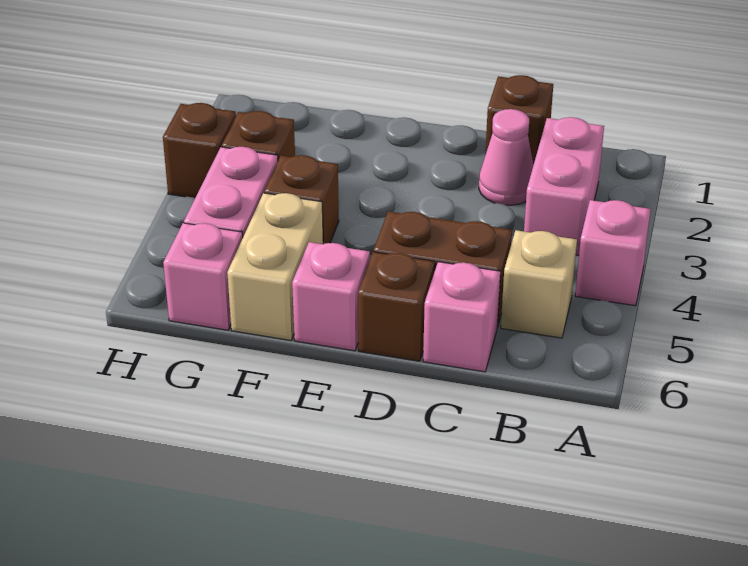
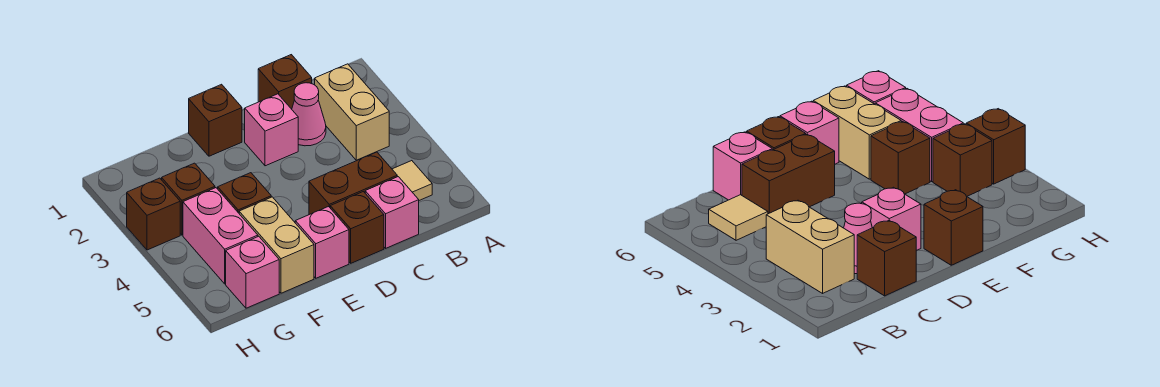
pink 1x1 brick [575,200,651,306] -> pink 1x1 brick moved to [245,94,298,166]
pink 1x2 brick [524,117,604,255] -> tan 1x2 brick [315,64,389,160]
tan 1x1 brick [501,230,577,338] -> tan 1x1 tile [392,161,432,200]
none -> brown 1x1 brick [189,84,242,156]

